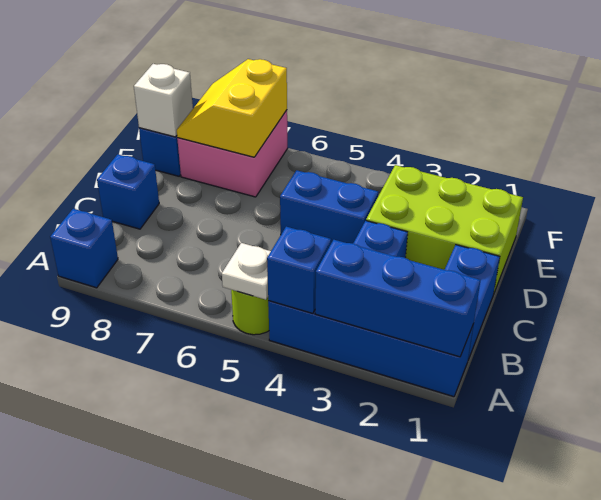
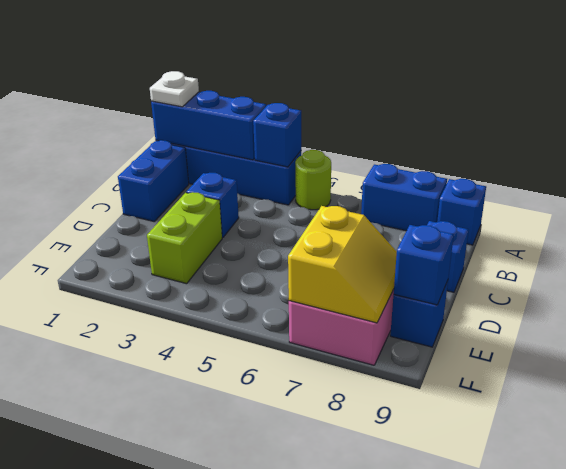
white 1x1 plate [222,243,271,300] -> white 1x1 plate moved to [150,71,199,107]
lime 2x3 brick [366,165,523,293] -> lime 1x2 brick [147,192,222,284]
blue 1x2 brick [280,170,378,243] -> blue 1x2 brick moved to [361,164,447,231]
white 1x1 brick [134,64,193,137] -> blue 1x1 brick [394,225,454,305]

